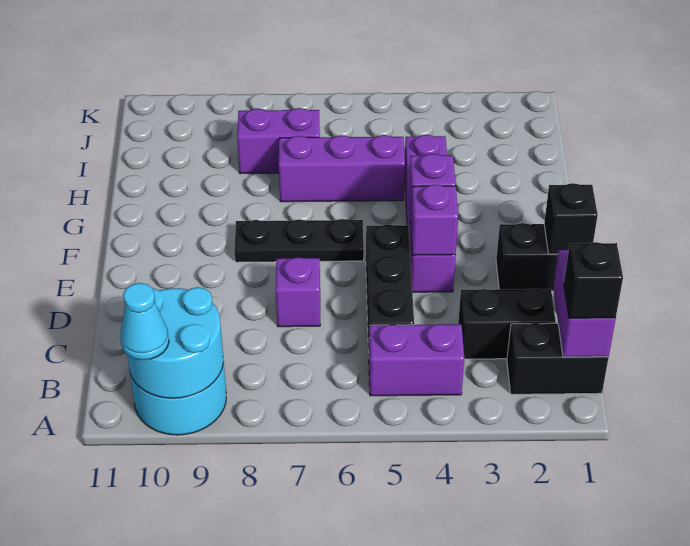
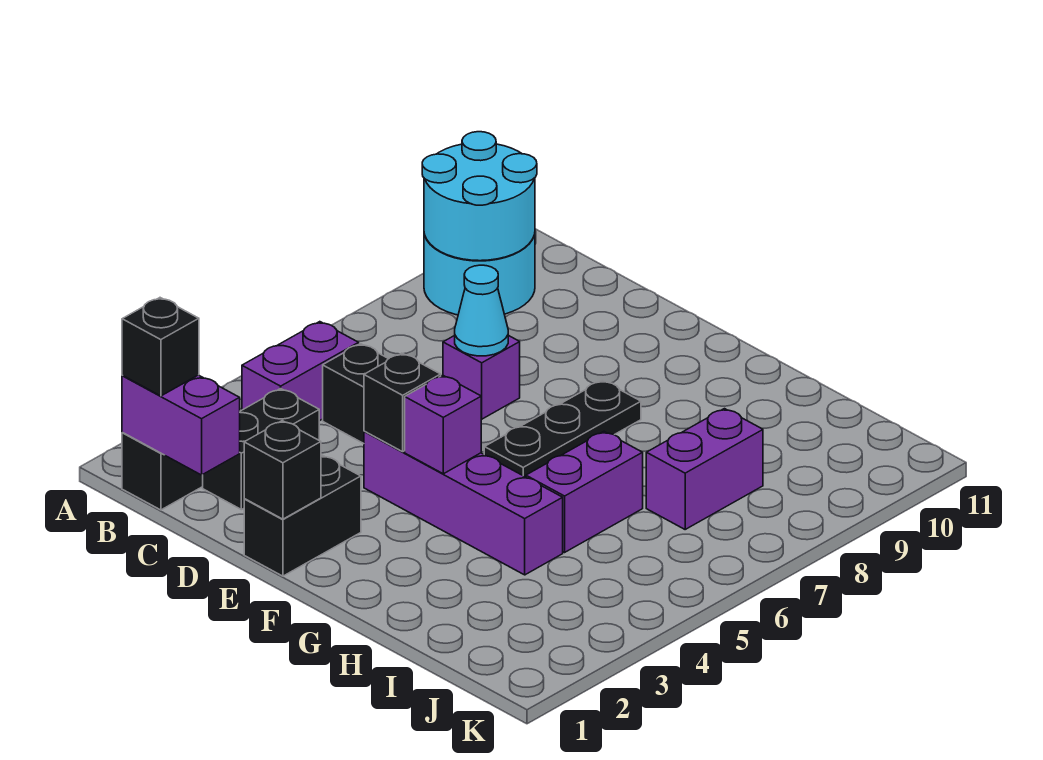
cyan 1x1 cone [120,283,169,360] -> cyan 1x1 cone moved to [455,265,508,356]
purple 1x1 brick [411,185,458,255] -> black 1x1 brick [364,353,441,452]
purple 1x3 brick [279,135,405,202] -> purple 1x2 brick [526,432,643,552]

